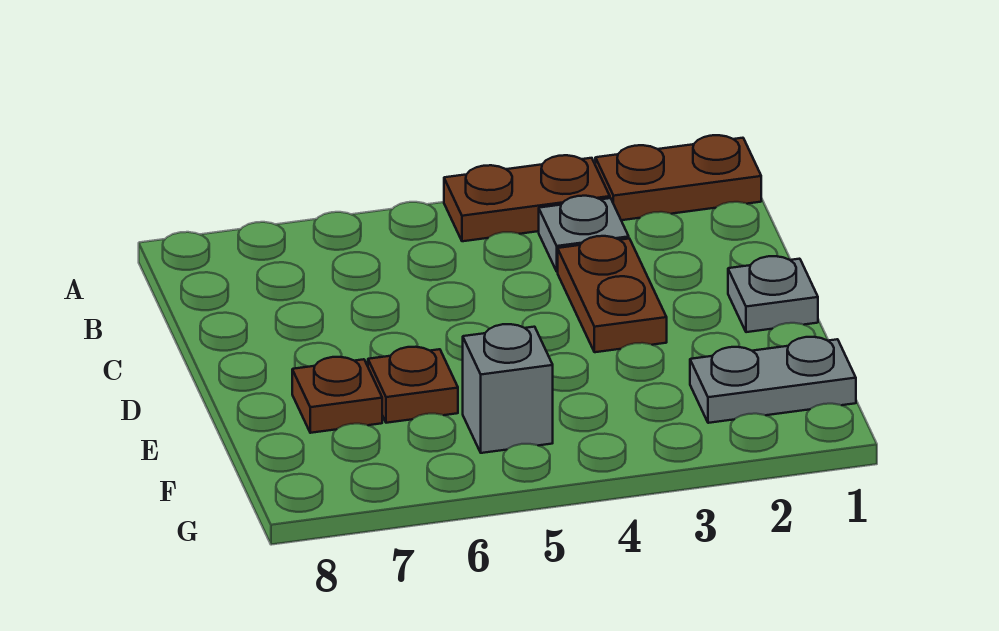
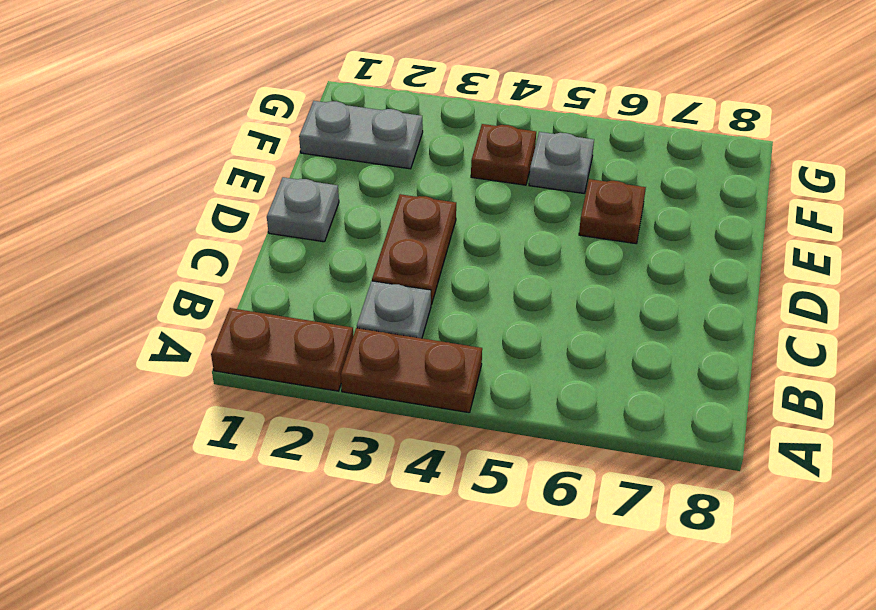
brown 1x1 plate [292,357,382,433] -> brown 1x1 plate moved to [471,124,536,185]
grey 1x1 brick [463,324,553,453] -> grey 1x1 plate [529,132,594,193]

